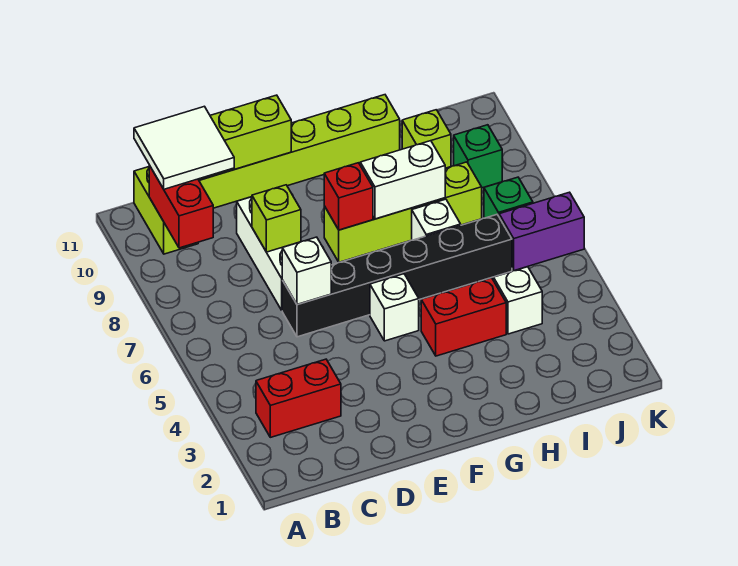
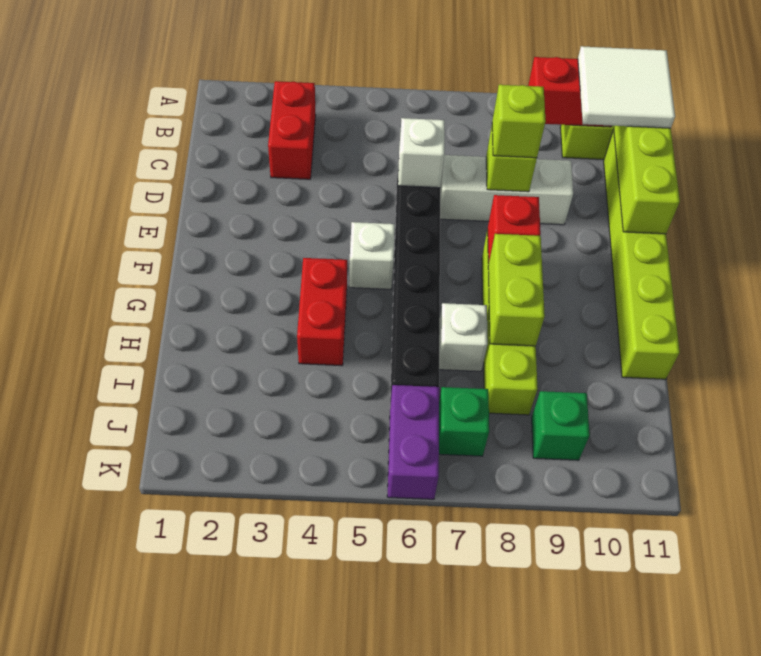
white 1x2 brick [360,141,445,219] -> lime 1x2 brick [488,234,545,346]
white 1x1 brick [494,267,542,334] -> none
lime 1x1 brick [402,110,451,168] -> lime 1x1 brick moved to [492,85,546,158]

